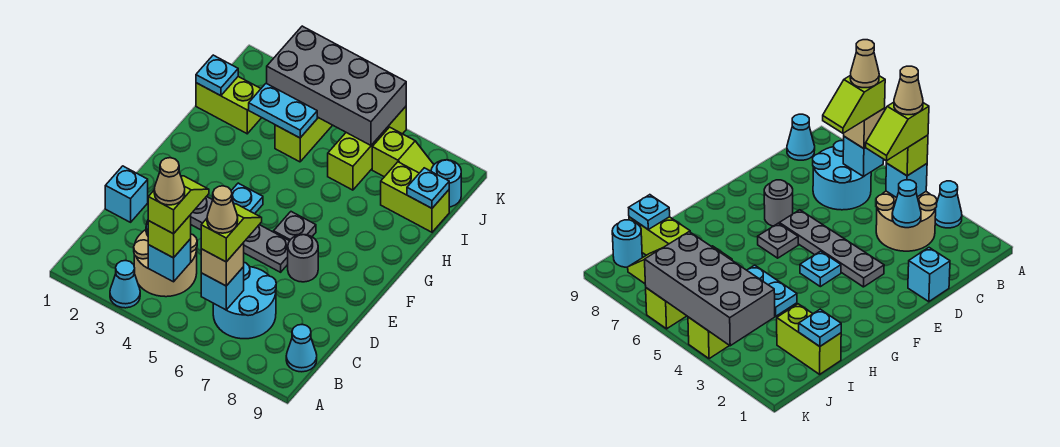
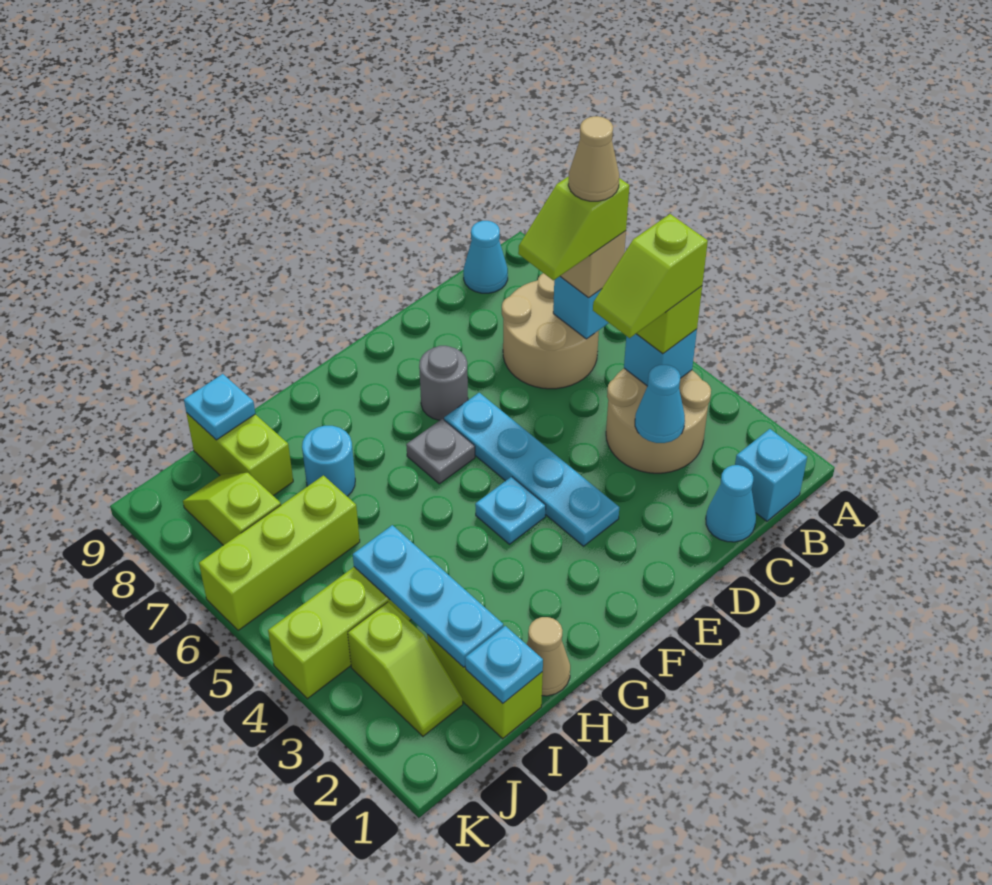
cyan 1x1 cone [110,260,140,308] -> cyan 1x1 cone moved to [706,465,756,542]
tan 1x1 cone [154,158,185,205] -> tan 1x1 cone moved to [526,617,570,696]
cyan 2x2 round brick [213,263,276,339] -> tan 2x2 round brick [502,273,599,389]
cyan 1x1 brick [105,166,148,222] -> cyan 1x1 brick moved to [735,429,807,521]
grey 1x4 plate [191,196,289,272] -> cyan 1x4 plate [444,393,619,546]
cyan 1x2 plate [249,83,317,138] -> cyan 1x3 plate [353,525,503,667]
none -> lime 1x2 slope [348,602,463,736]
grey 2x4 brick [267,26,406,145] -> none
cyan 1x1 round brick [431,160,461,207] -> cyan 1x1 round brick moved to [302,426,355,496]

